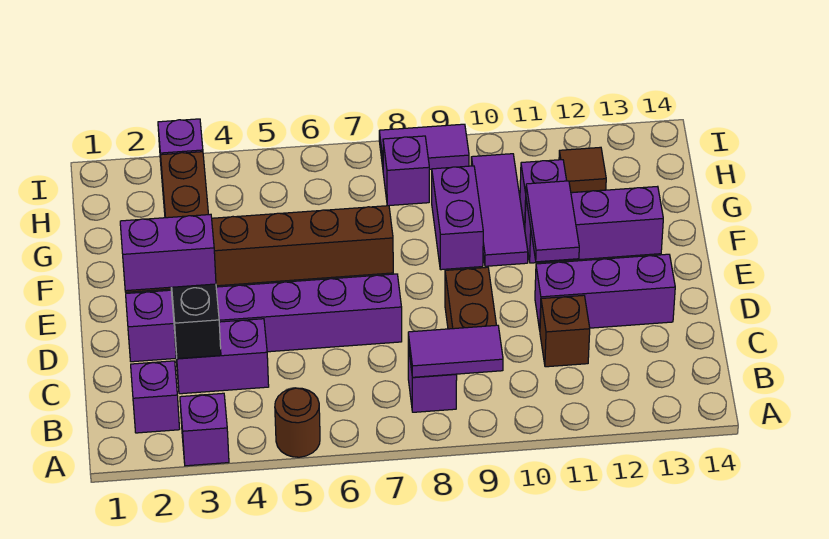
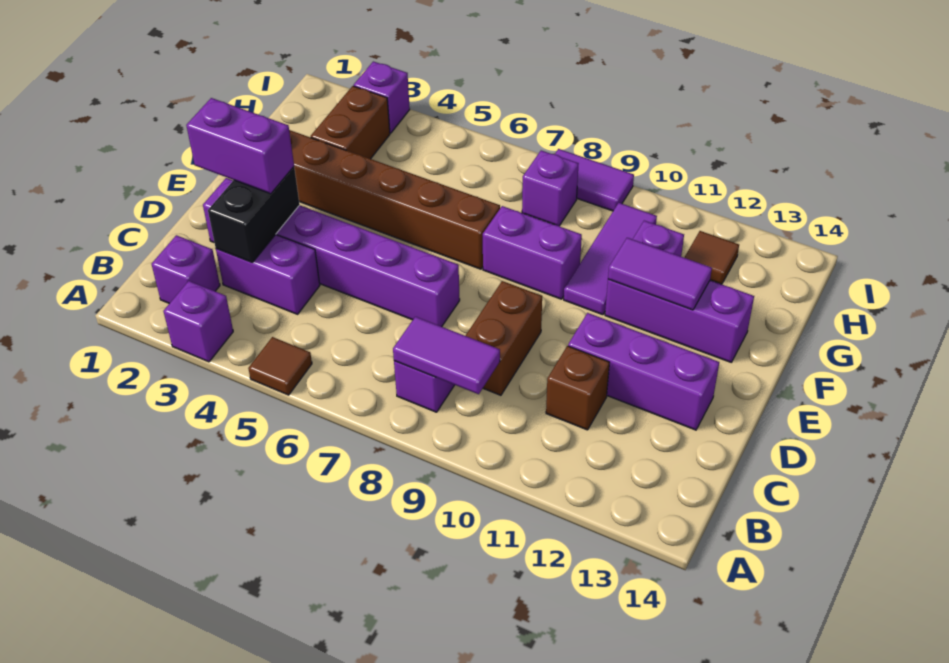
brown 1x1 round brick [275,388,320,457] -> brown 1x1 tile [248,337,312,395]
purple 1x2 tile [526,181,579,262] -> purple 1x2 tile turned to [608,238,712,310]
purple 1x2 brick [432,166,483,270] -> purple 1x2 brick turned to [483,206,582,299]

